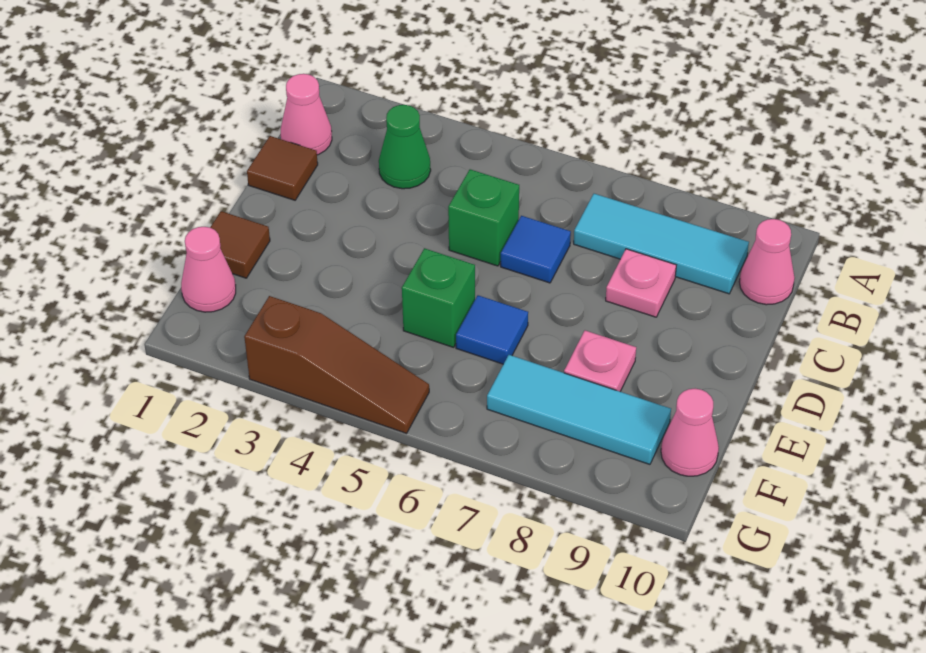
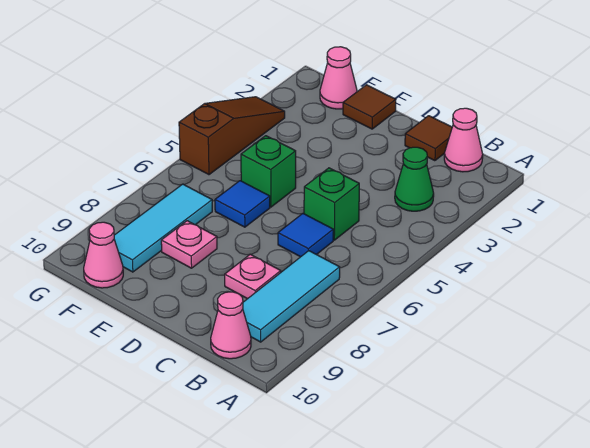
brown 1x3 slope [244,296,429,433] -> brown 1x3 slope turned to [179,97,285,175]

